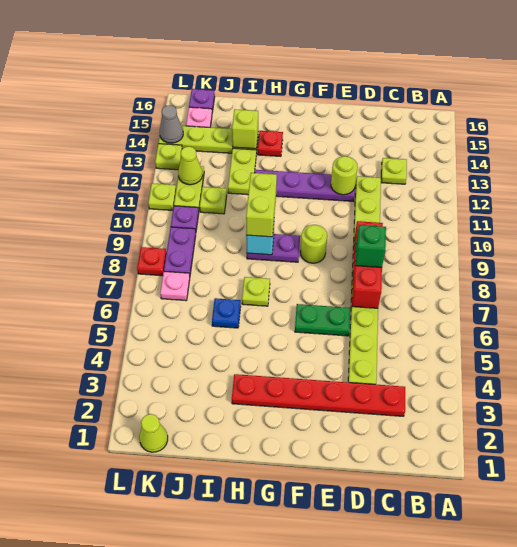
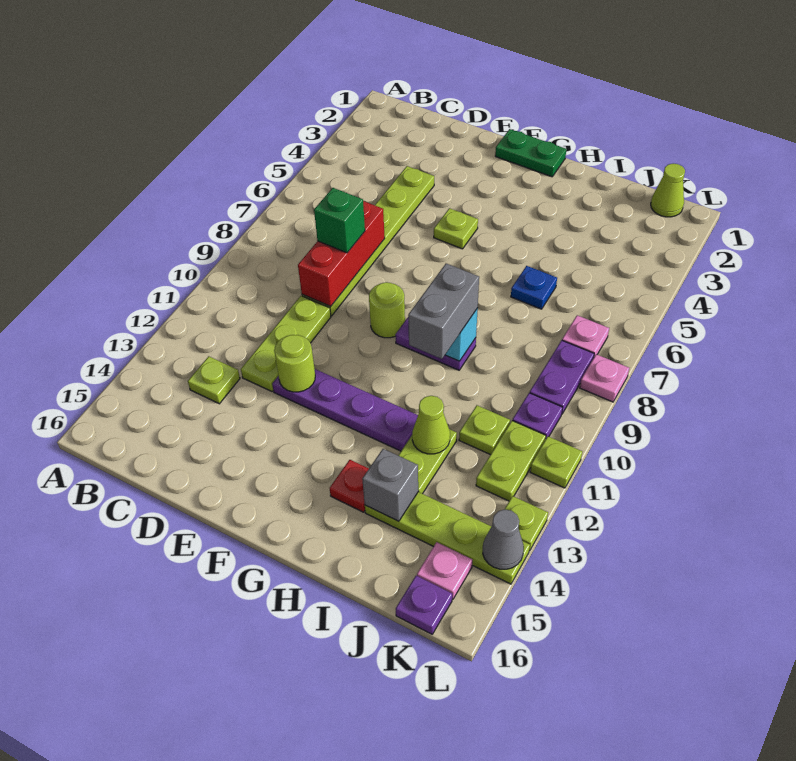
red 1x6 plate [232,374,405,416] -> none
green 1x2 plate [295,304,350,336] -> green 1x2 plate moved to [495,129,566,177]
lime 1x1 plate [242,277,270,306] -> lime 1x1 plate moved to [434,208,478,249]
lime 1x2 brick [246,173,277,237] -> grey 1x2 brick [408,264,479,359]
lime 1x1 brick [232,109,258,149] -> grey 1x1 brick [362,449,418,521]
lime 1x1 cone [178,147,203,185] -> lime 1x1 cone moved to [412,396,450,454]
red 1x1 plate [137,247,166,276] -> pink 1x1 plate [580,354,629,402]

